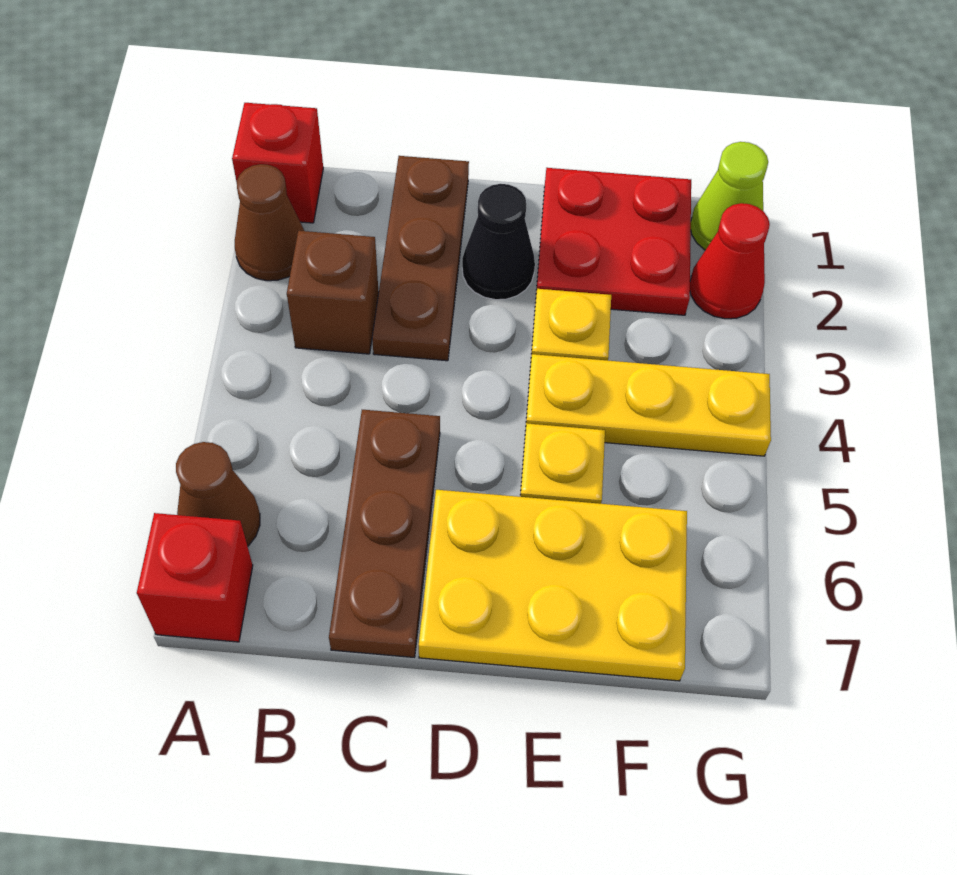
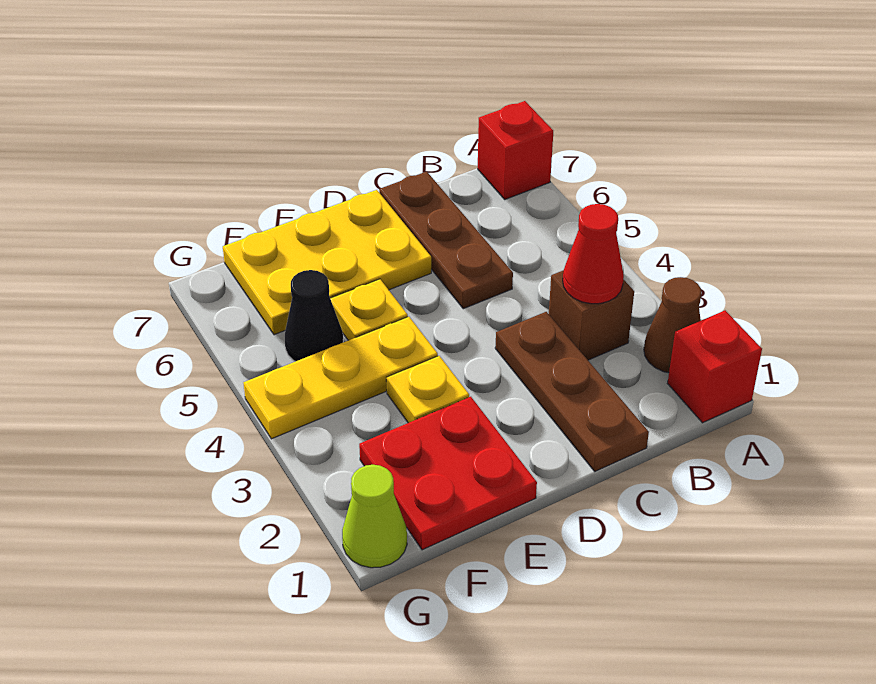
brown 1x1 cone [176,442,260,546] -> none
black 1x1 cone [462,184,535,300] -> black 1x1 cone moved to [285,270,343,362]
red 1x1 cone [690,203,770,319] -> red 1x1 cone moved to [563,204,624,304]

